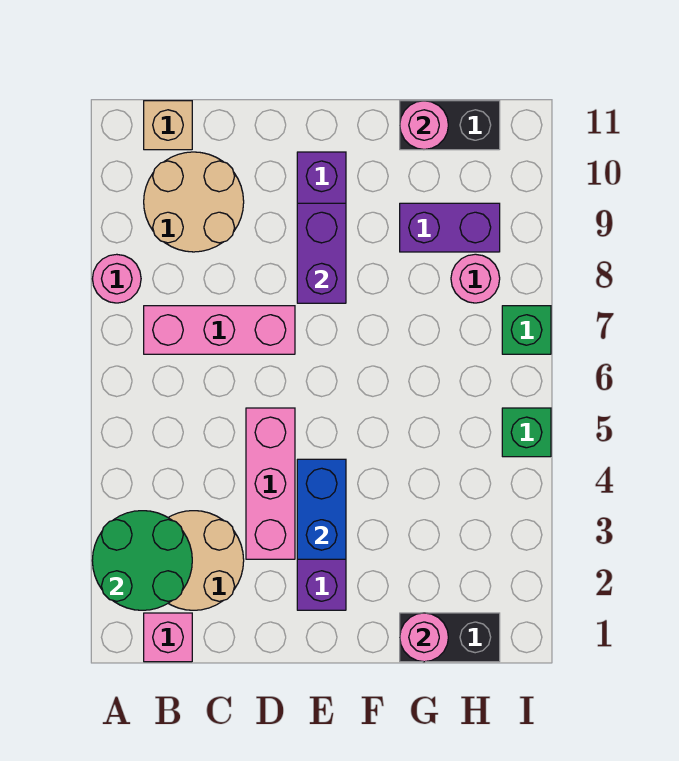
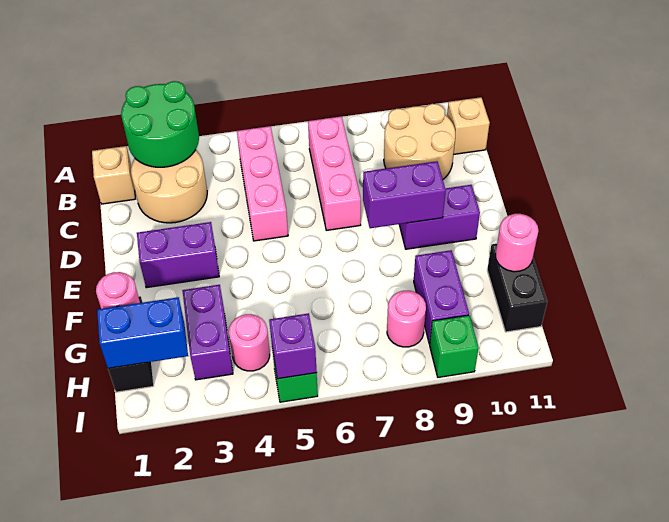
pink 1x1 round brick [92,254,141,303] -> pink 1x1 round brick moved to [229,314,270,371]
pink 1x1 brick [144,613,192,662] -> tan 1x1 brick [92,146,135,204]
pink 1x3 brick [246,408,295,559] -> pink 1x3 brick turned to [237,126,288,241]
blue 1x2 brick [297,459,346,559] -> blue 1x2 brick moved to [97,297,188,368]
none -> purple 1x2 brick [182,285,233,380]
none -> purple 1x1 brick [269,313,317,379]
green 1x1 brick [502,306,551,354] -> green 1x1 brick moved to [430,315,479,378]

